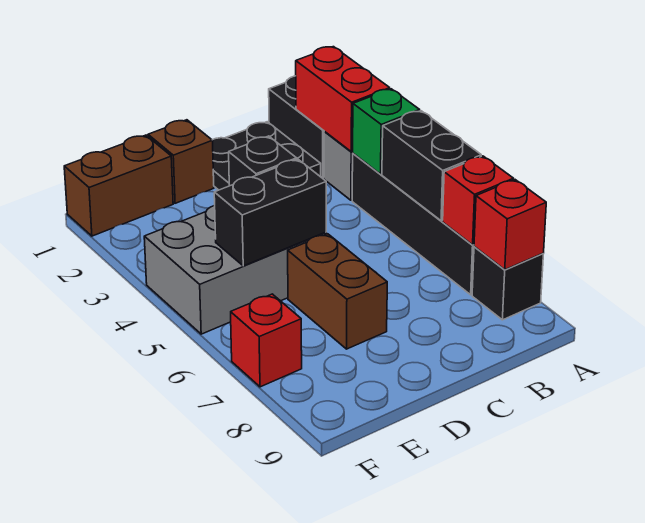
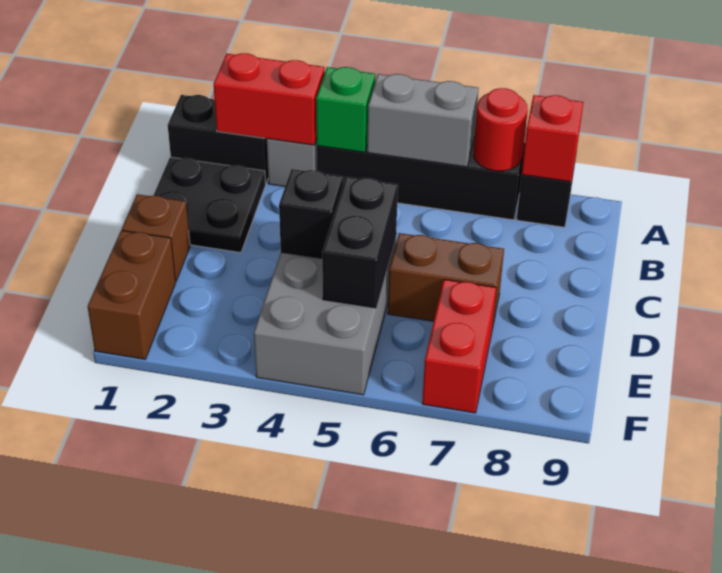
black 1x2 brick [382,111,481,221] -> grey 1x2 brick [367,74,479,167]
red 1x1 brick [443,156,514,245] -> red 1x1 round brick [474,88,528,171]
red 1x1 brick [231,294,302,387] -> red 1x2 brick [422,279,496,413]

